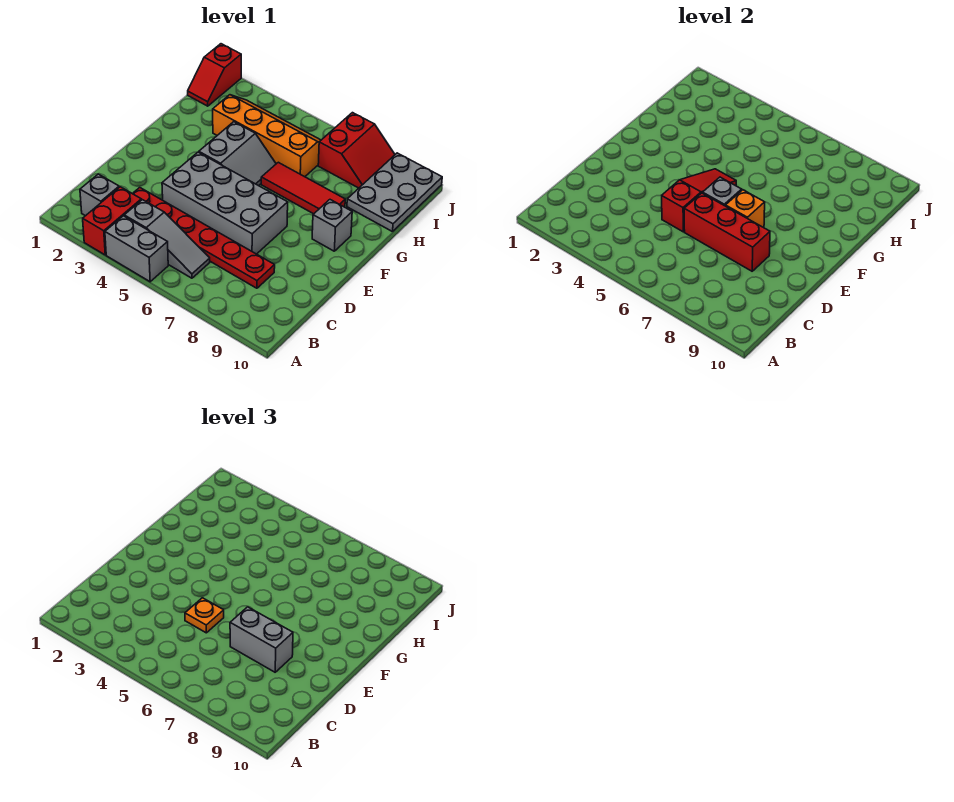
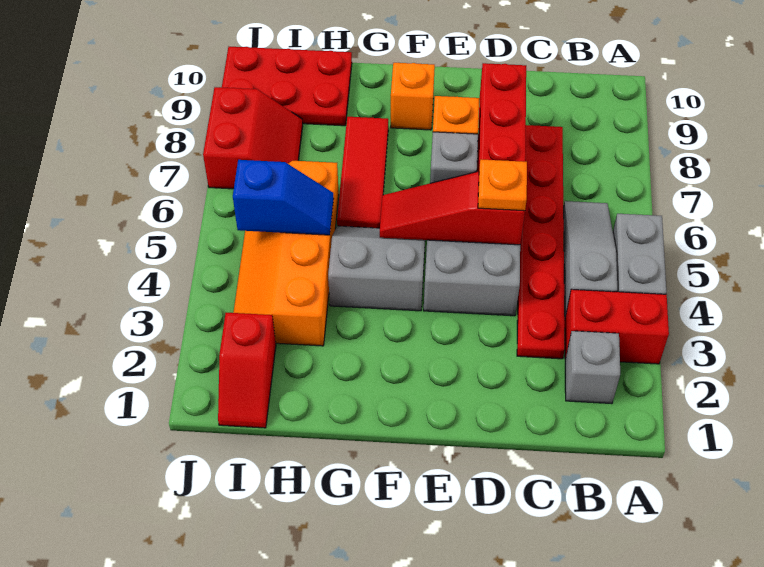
grey 1x2 brick [230,607,293,672] -> none
grey 1x1 brick [312,200,352,251] -> orange 1x1 brick [391,63,435,130]
none -> blue 1x2 slope [233,160,334,235]
grey 2x3 plate [347,153,442,232] -> red 2x3 plate [222,47,352,126]
red 1x2 slope [188,44,241,106] -> red 1x2 slope turned to [218,313,276,428]
red 2x2 slope [318,113,395,188] -> red 2x2 slope turned to [203,87,303,189]

